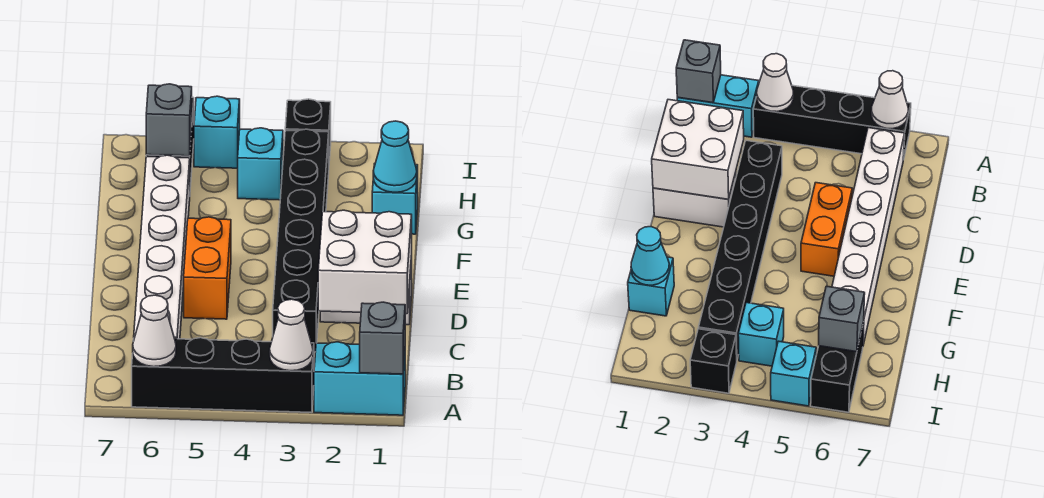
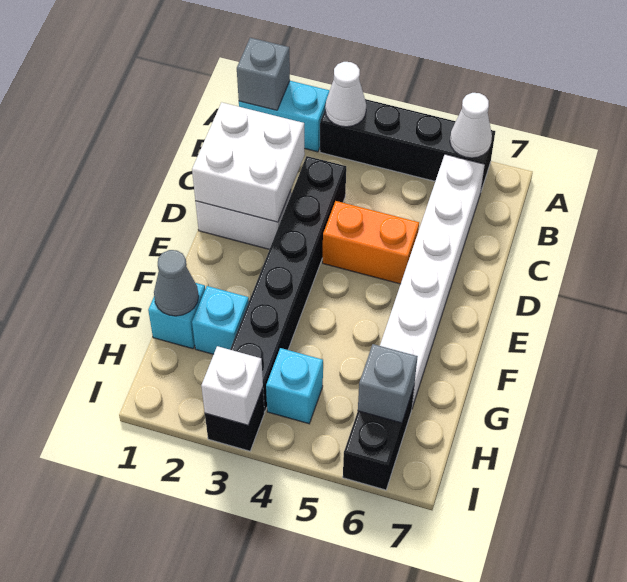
orange 1x2 brick [184,217,231,319] -> orange 1x2 brick turned to [323,201,419,284]
cyan 1x1 cone [373,121,417,192] -> grey 1x1 cone [154,250,199,316]
none -> white 1x1 brick [201,346,263,425]
cyan 1x1 brick [194,96,240,168] -> cyan 1x1 brick moved to [192,286,249,354]

